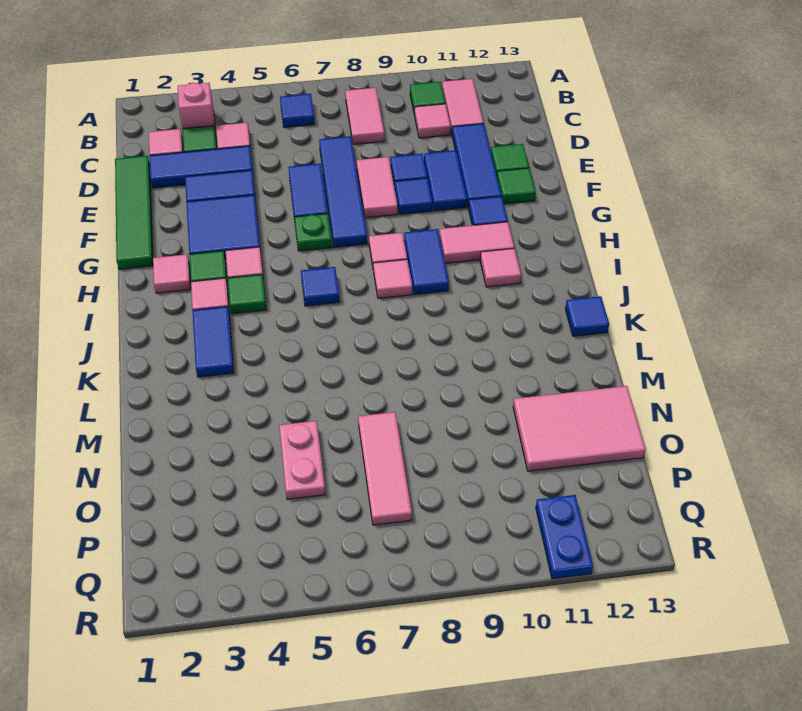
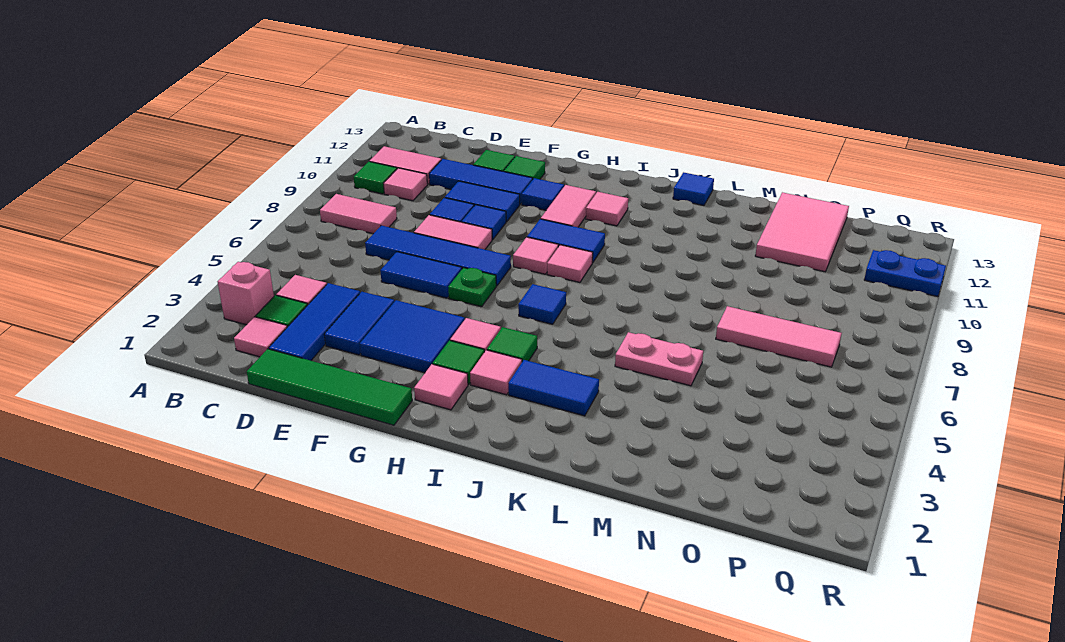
blue 1x1 tile [280,94,315,127] -> none
pink 1x2 plate [279,421,325,499] -> pink 1x2 plate moved to [615,332,703,386]

